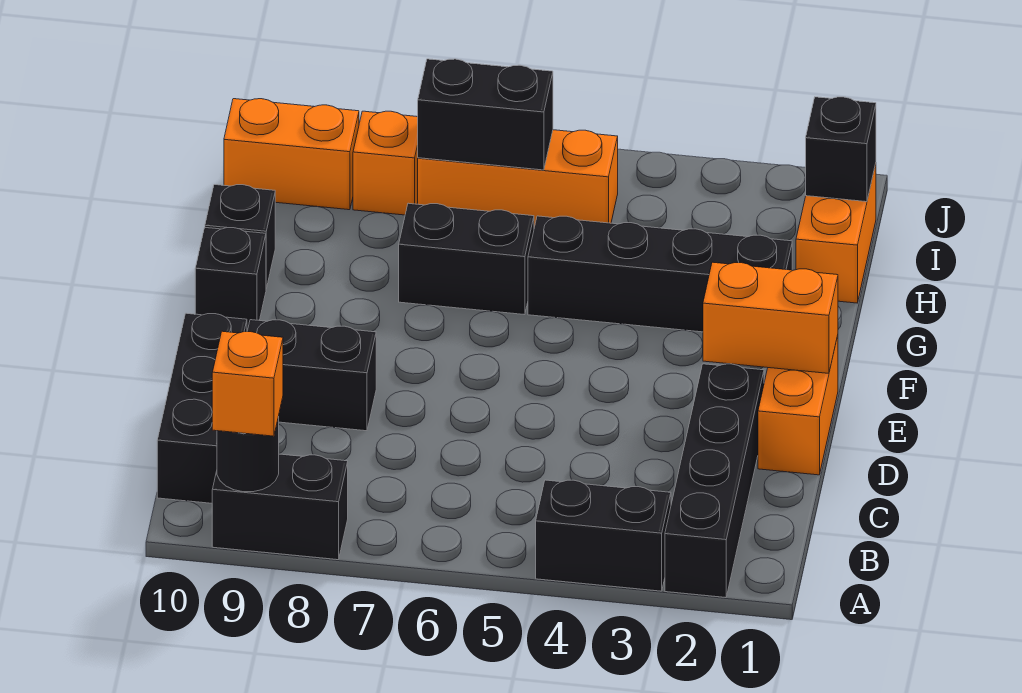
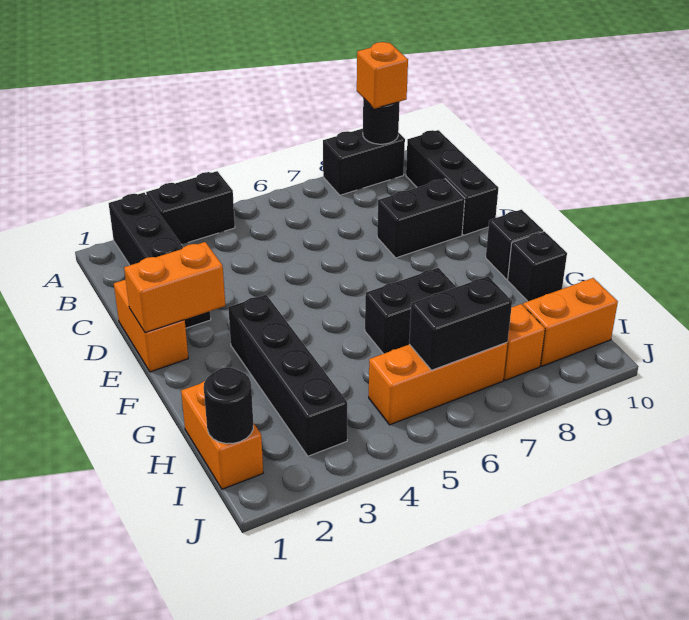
black 1x4 brick [528,216,792,332] -> black 1x4 brick turned to [228,295,347,456]
black 1x1 brick [806,97,876,202] -> black 1x1 round brick [204,367,253,444]

